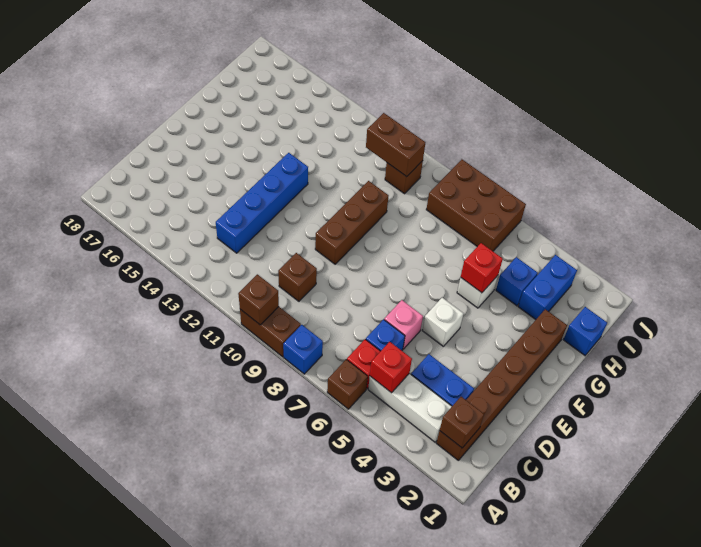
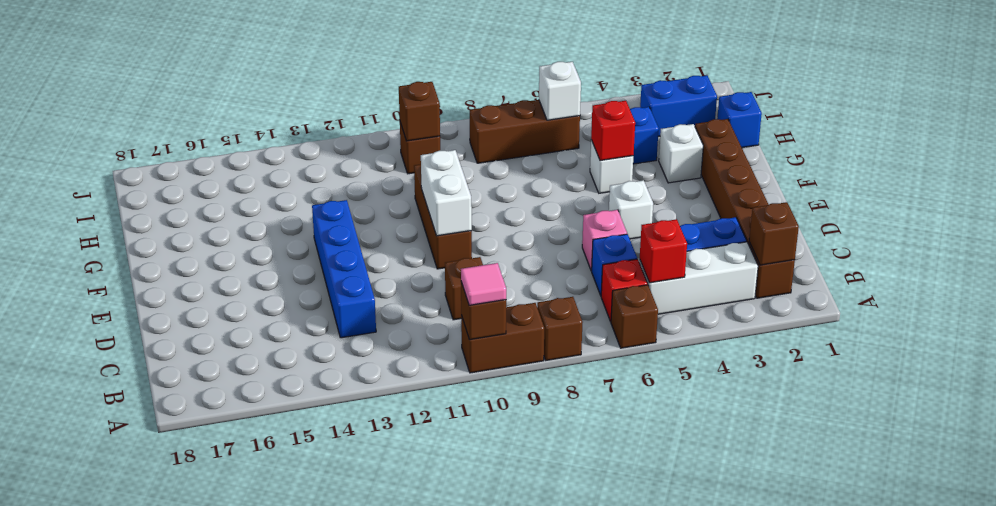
blue 1x1 brick [283,325,323,374] -> brown 1x1 brick [537,297,583,360]
none -> pink 1x1 tile [461,263,506,305]
none -> white 1x2 brick [421,150,472,236]
none -> white 1x1 brick [659,124,703,183]
blue 1x2 brick [518,255,577,320] -> blue 1x2 brick turned to [640,75,717,137]
brown 2x3 brick [426,160,526,251] -> brown 1x3 brick [470,100,580,163]
none -> white 1x1 brick [539,62,581,120]
brown 1x2 brick [366,113,425,177] -> brown 1x1 brick [399,82,440,141]

